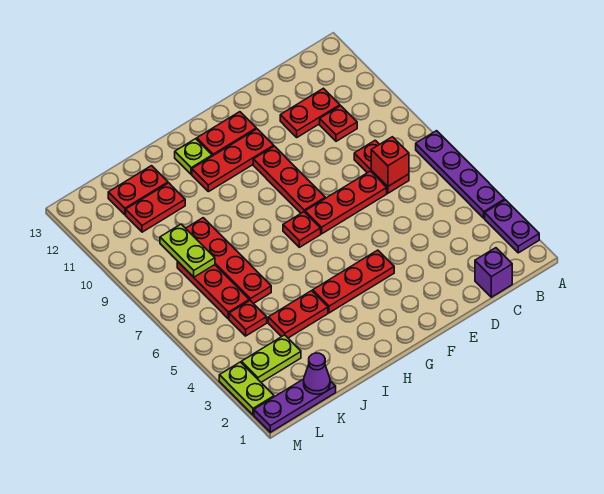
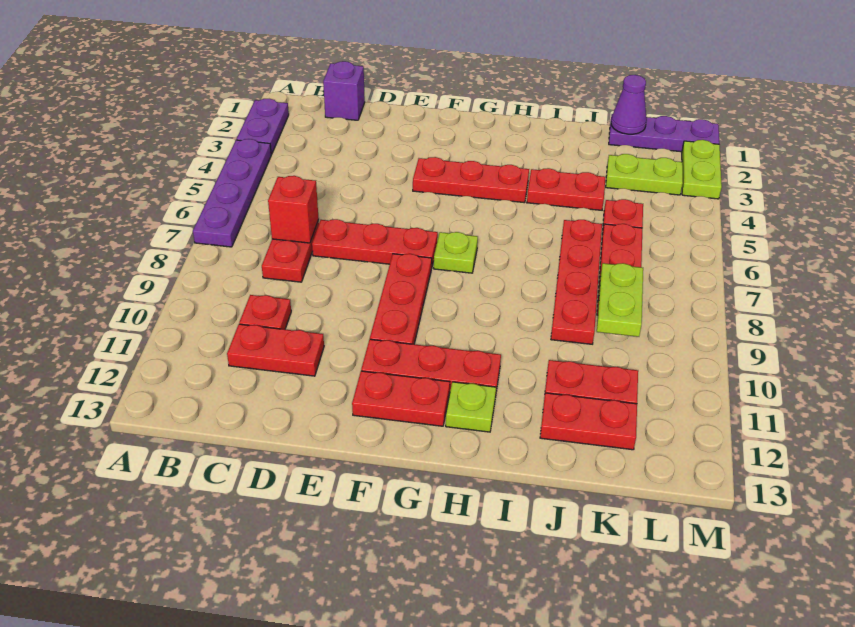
red 1x1 plate [283,212,321,247] -> lime 1x1 plate [434,232,478,273]

